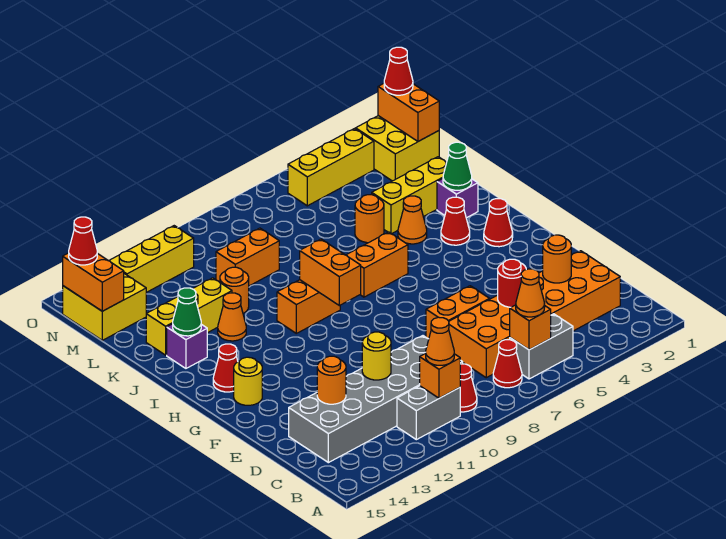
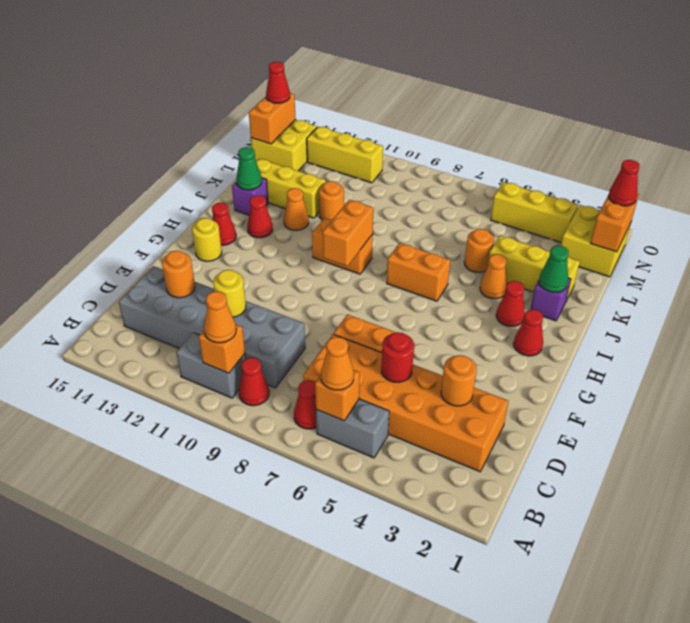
none -> red 1x1 cone [247,195,273,238]
orange 1x2 brick [216,228,279,286] -> none

